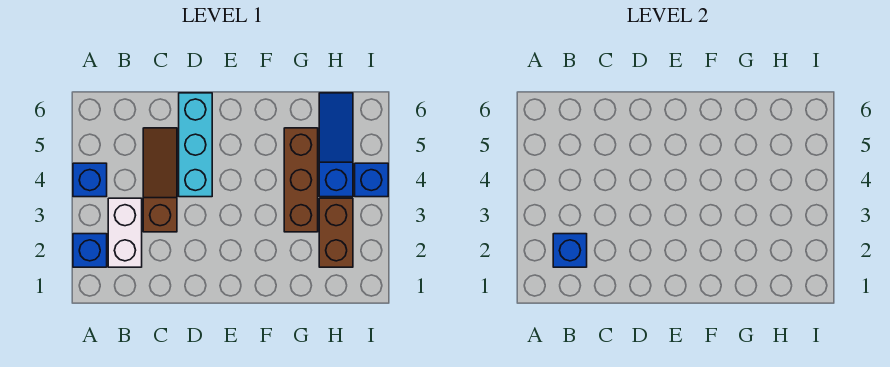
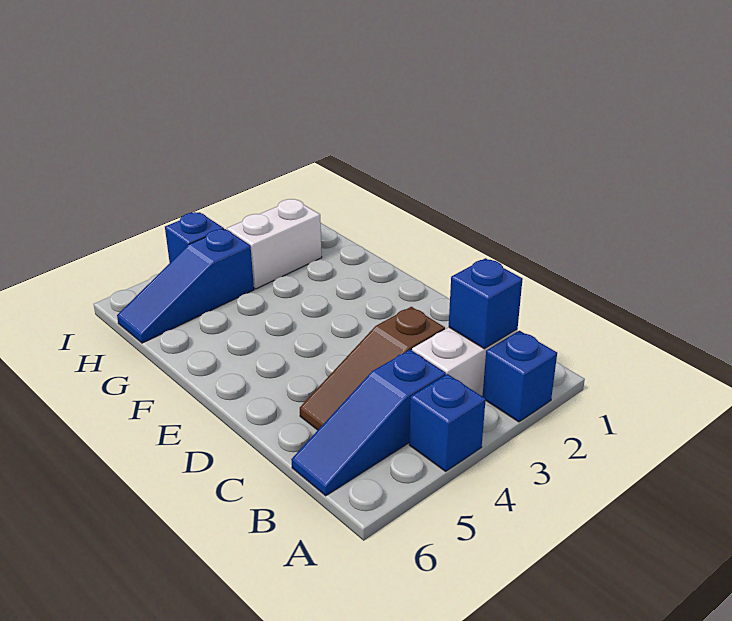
none -> blue 1x3 slope [291,350,446,496]
cyan 1x3 brick [179,93,212,197] -> none
brown 1x3 brick [284,128,318,232] -> none
brown 1x2 brick [319,198,353,267] -> white 1x2 brick [227,199,322,289]

